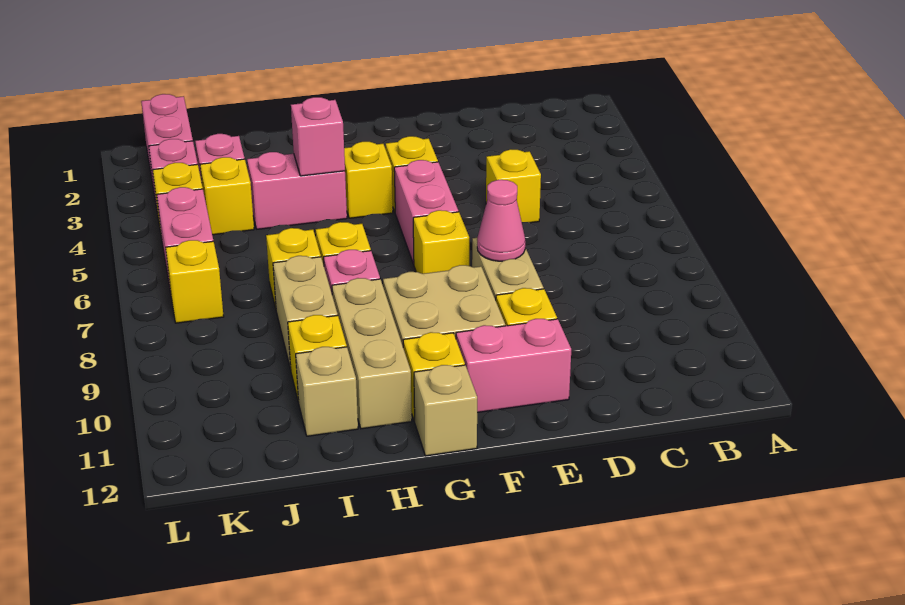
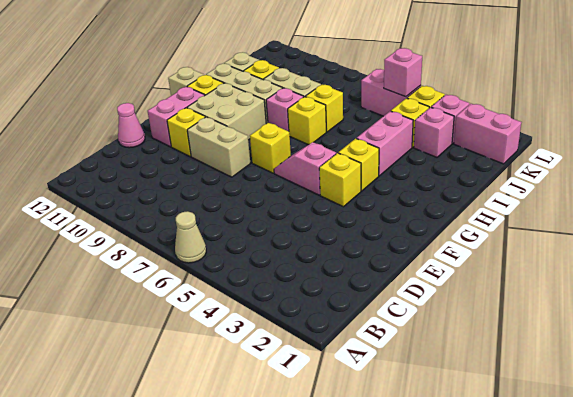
none -> tan 1x1 cone [175,211,206,263]
yellow 1x1 brick [486,149,541,223] -> none
pink 1x1 cone [477,180,525,261] -> pink 1x1 cone moved to [117,103,145,148]
pink 1x2 brick [394,160,458,264] -> pink 1x2 slope [274,142,336,195]
pink 1x1 brick [291,97,345,176] -> pink 1x1 brick moved to [384,48,422,97]
yellow 1x1 brick [166,240,224,323] -> none

